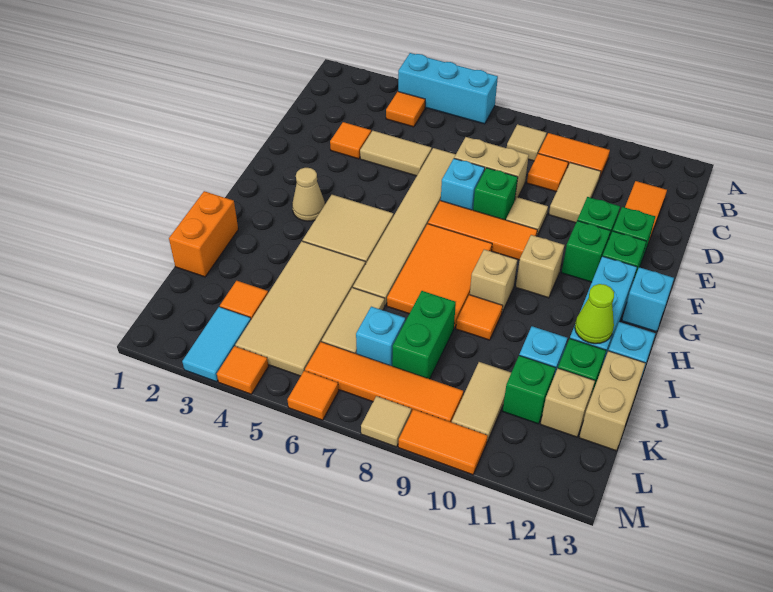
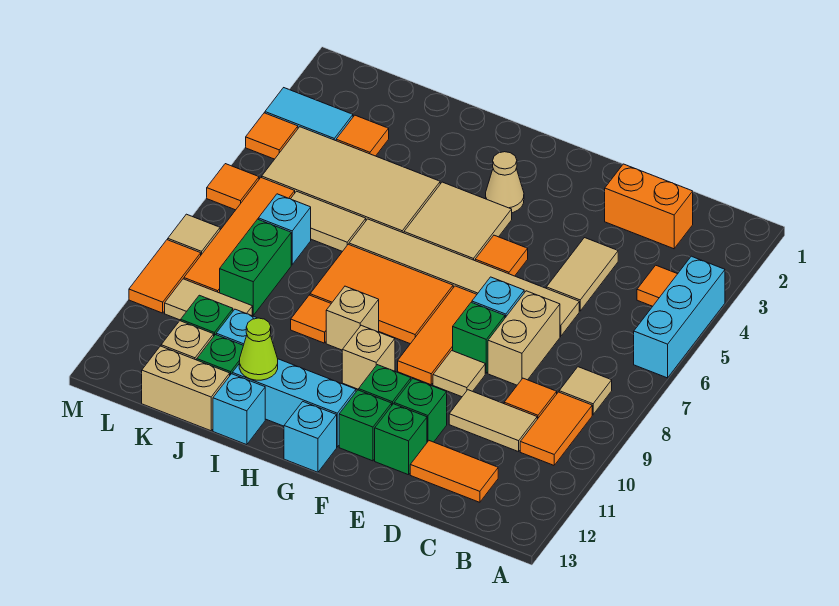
orange 1x1 tile [330,122,371,159] -> orange 1x1 tile moved to [475,235,528,276]
orange 1x2 brick [169,191,238,277] -> orange 1x2 brick moved to [605,164,693,249]
green 1x2 brick [392,291,456,379] -> green 1x2 brick turned to [220,219,291,315]

